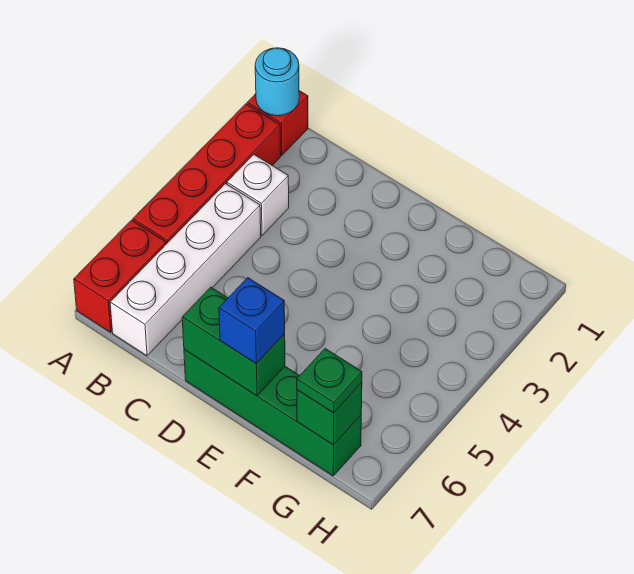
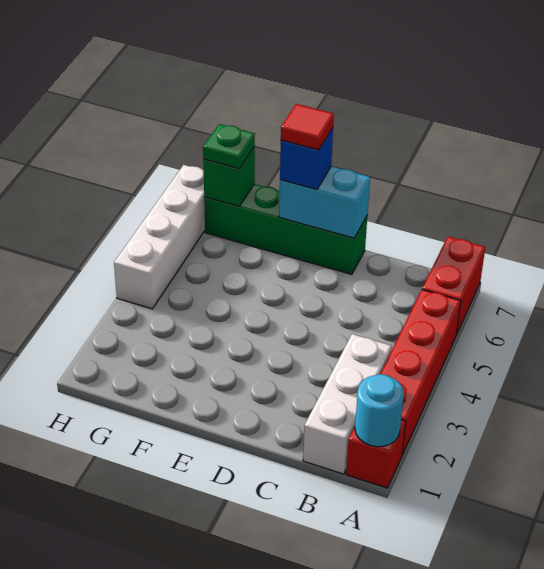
white 1x1 brick [227,155,289,235] -> white 1x3 brick [303,334,392,474]
white 1x4 brick [110,184,261,356] -> white 1x4 brick moved to [114,165,205,309]
green 1x2 brick [182,287,285,396] -> cyan 1x2 brick [279,167,370,238]
none -> red 1x1 tile [281,104,334,150]

